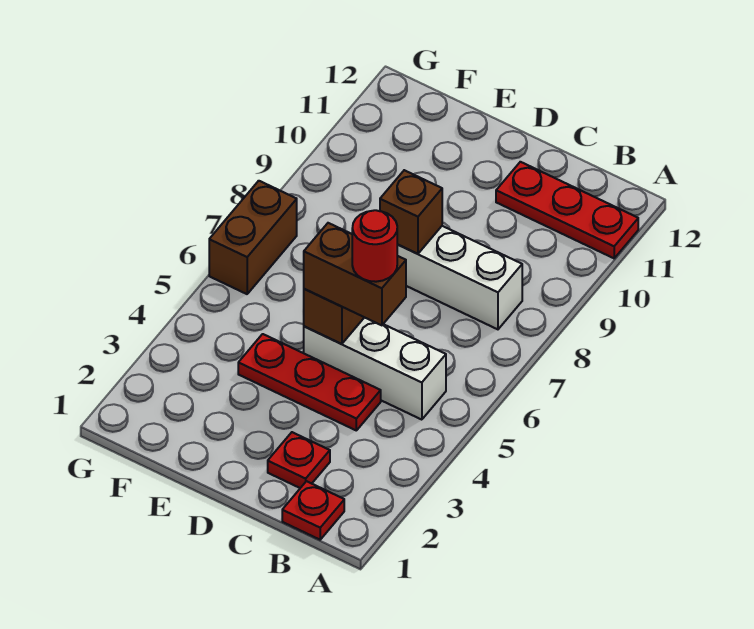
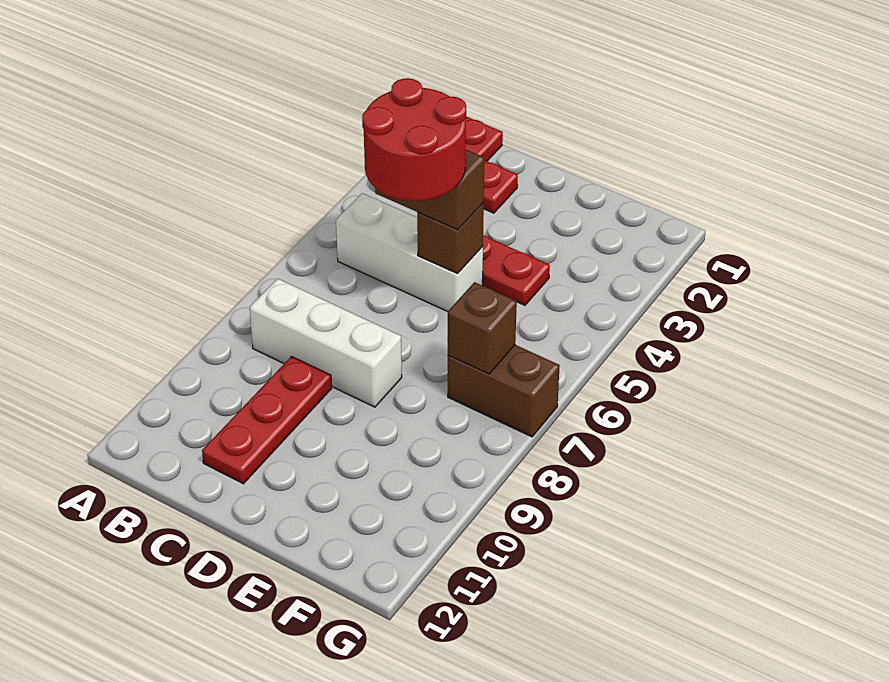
red 1x3 plate [496,162,638,258] -> red 1x3 plate turned to [202,356,332,484]
red 1x1 round brick [352,210,398,282] -> red 2x2 round brick [362,78,466,201]
brown 1x1 brick [380,170,442,254] -> brown 1x1 brick moved to [448,282,517,374]
brown 1x2 brick [209,181,297,294] -> brown 1x2 brick turned to [448,345,560,437]

